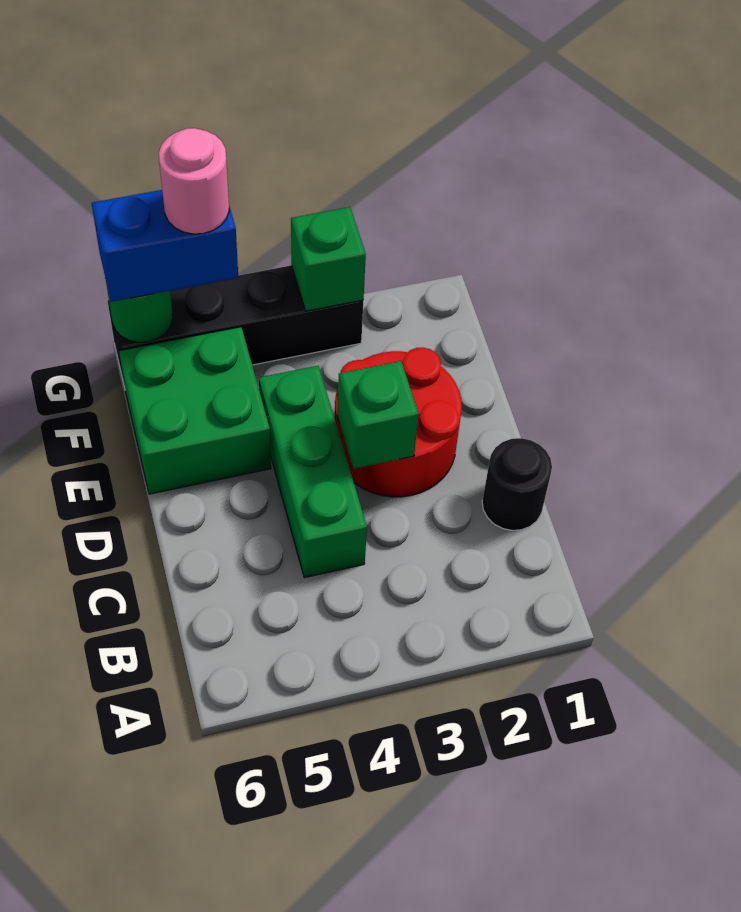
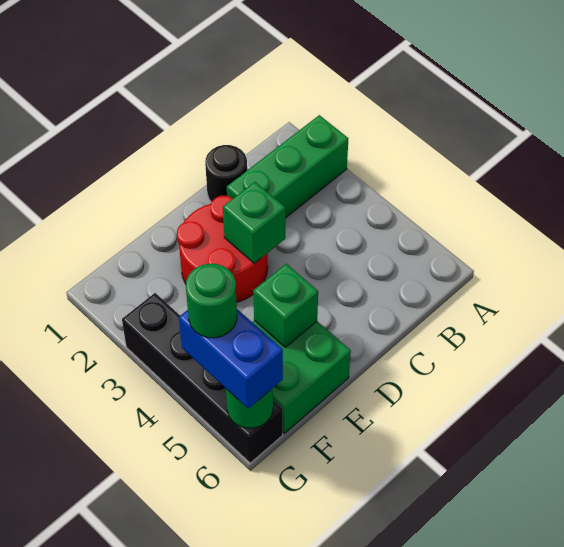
green 1x3 brick [259,366,367,578] -> green 1x3 brick moved to [227,115,348,217]
green 1x1 brick [291,207,366,311] -> green 1x1 brick moved to [253,264,318,347]
pink 1x1 round brick [159,128,229,234] -> green 1x1 round brick [186,264,237,338]

